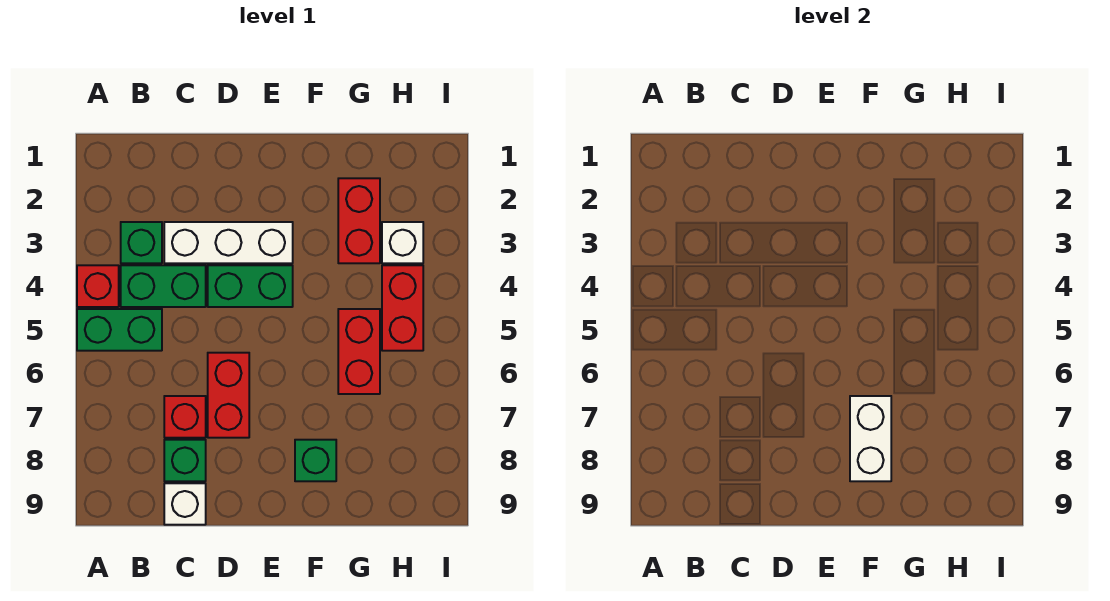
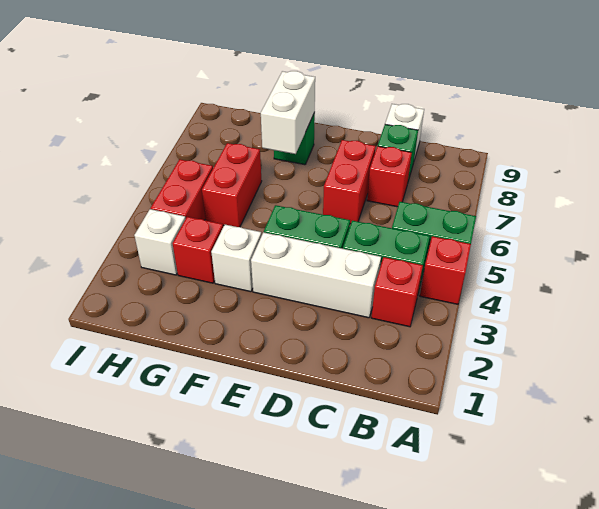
green 1x1 brick [121,222,162,263] -> red 1x1 brick [371,257,423,327]
none -> white 1x1 brick [211,225,262,292]
red 1x2 brick [338,178,380,263] -> red 1x1 brick [173,217,223,283]

